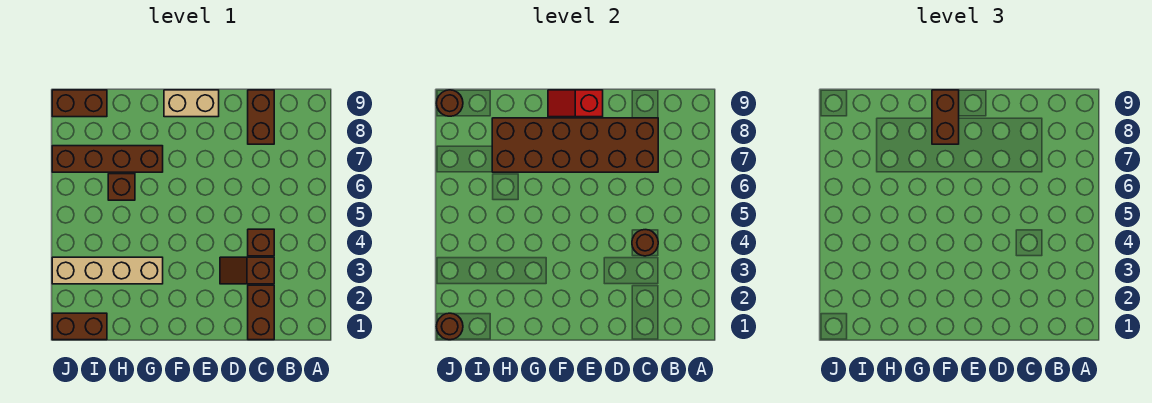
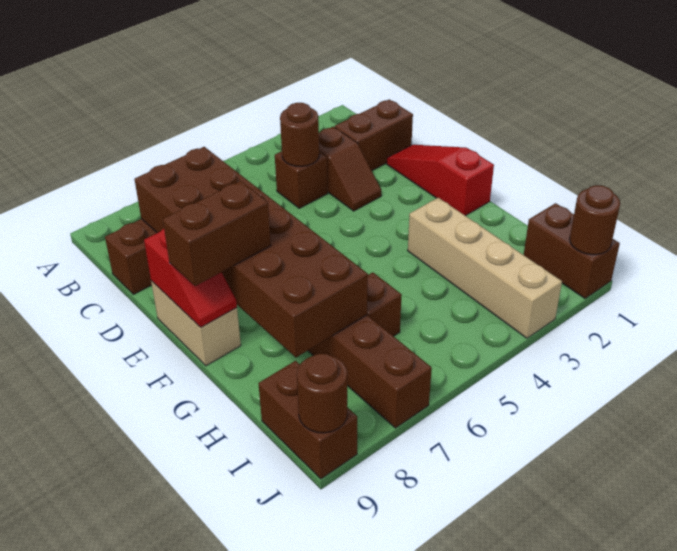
none -> red 1x3 slope [387,145,494,216]

